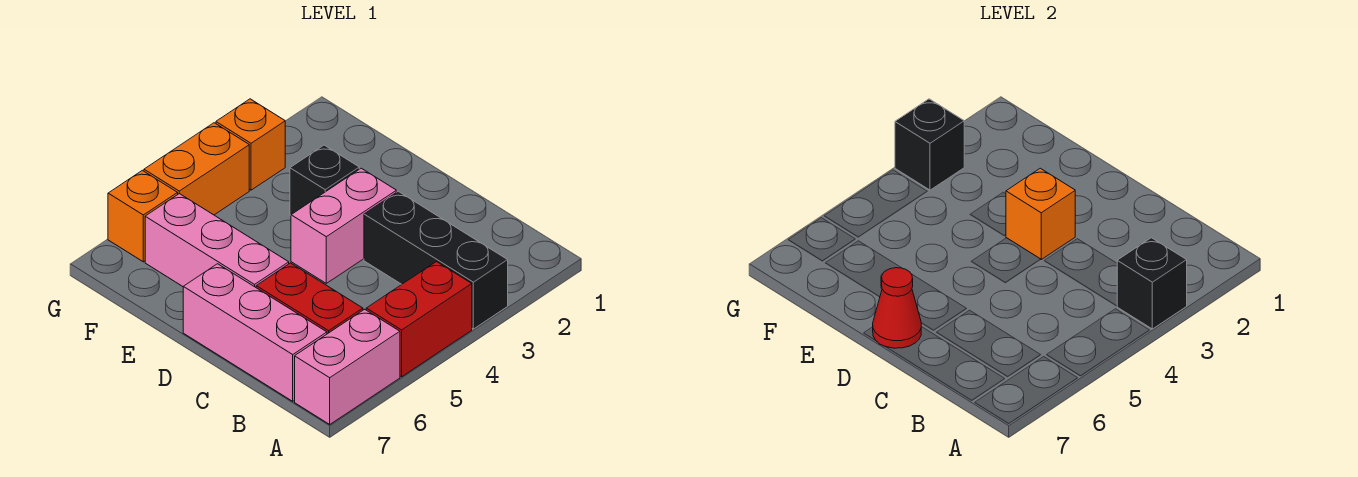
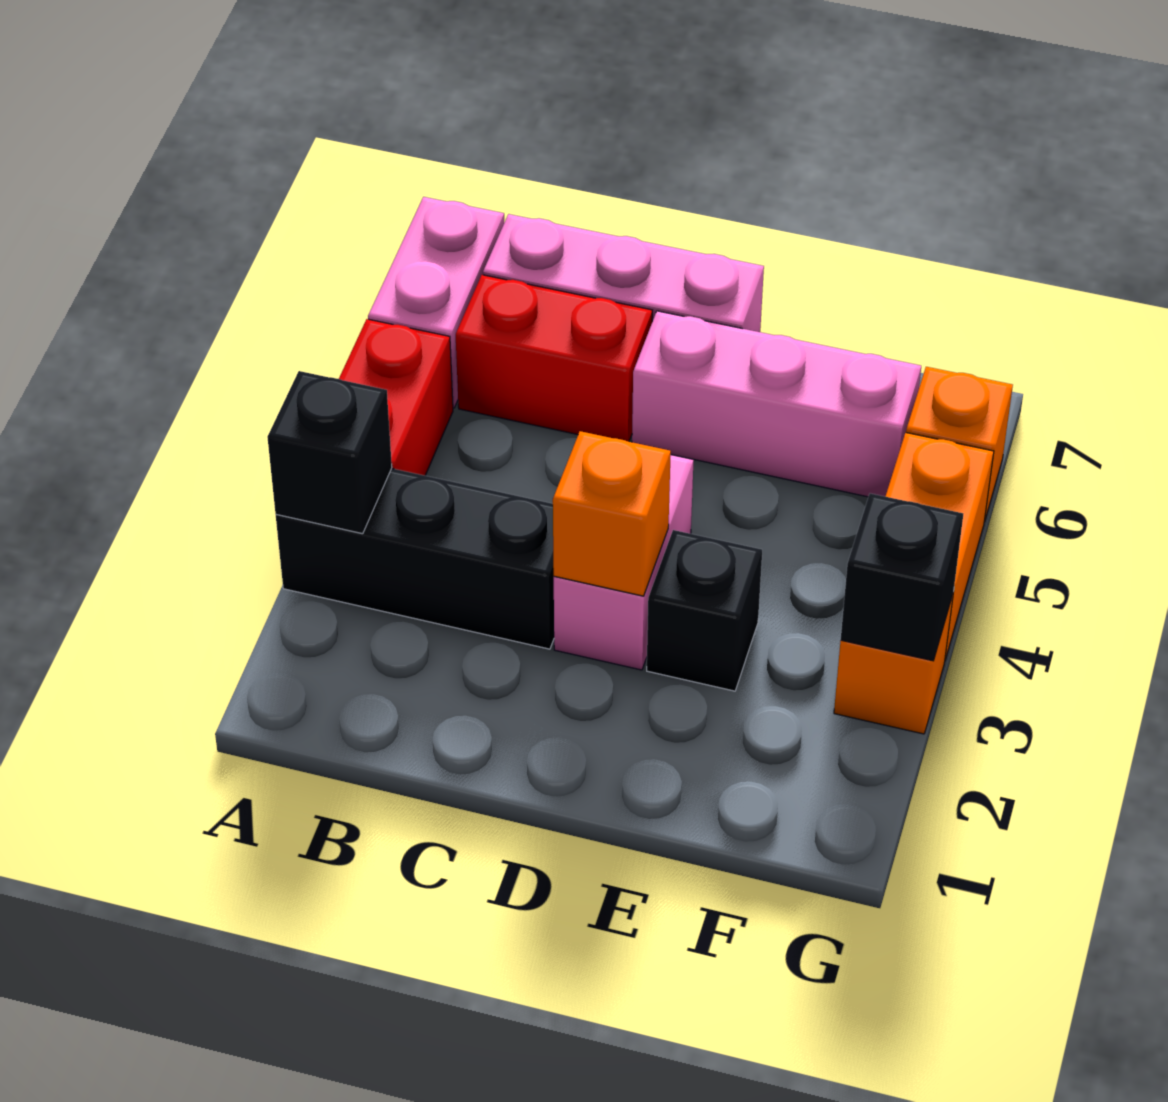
red 1x1 cone [873,268,921,348] -> none

